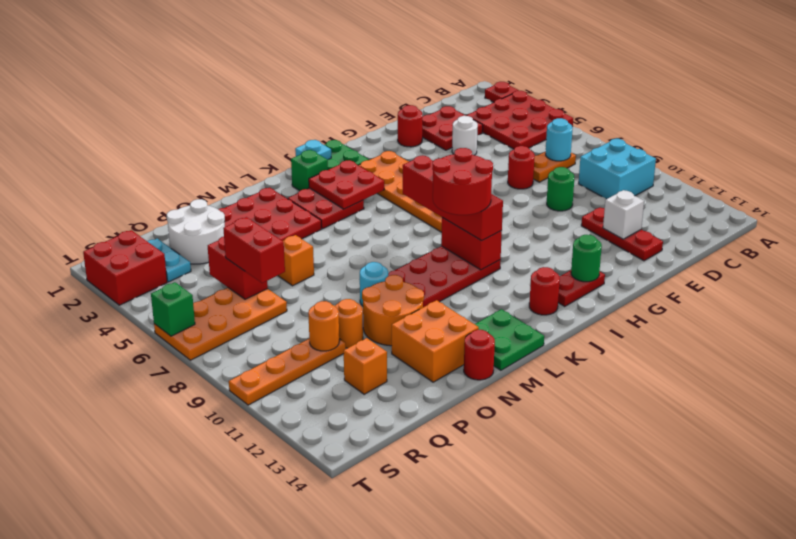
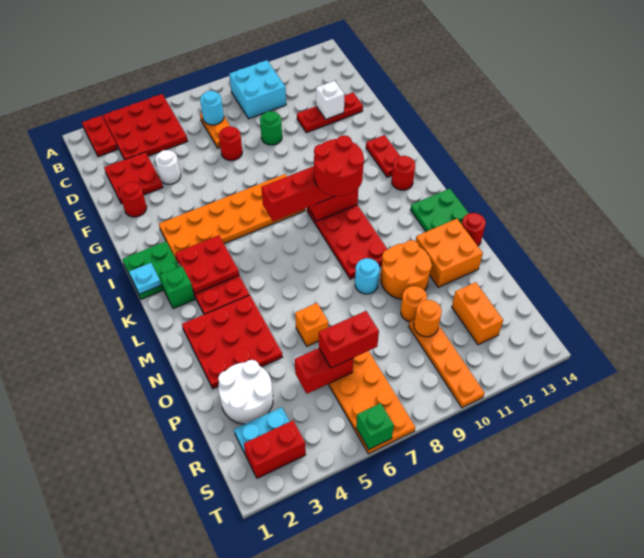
red 1x1 plate [485,82,518,103] -> red 1x2 plate [82,116,118,157]
green 1x1 round brick [571,235,602,282] -> none
orange 1x1 brick [344,338,387,394] -> orange 1x2 brick [452,282,503,345]
red 2x2 brick [83,230,167,305] -> red 1x2 brick [244,420,306,478]

